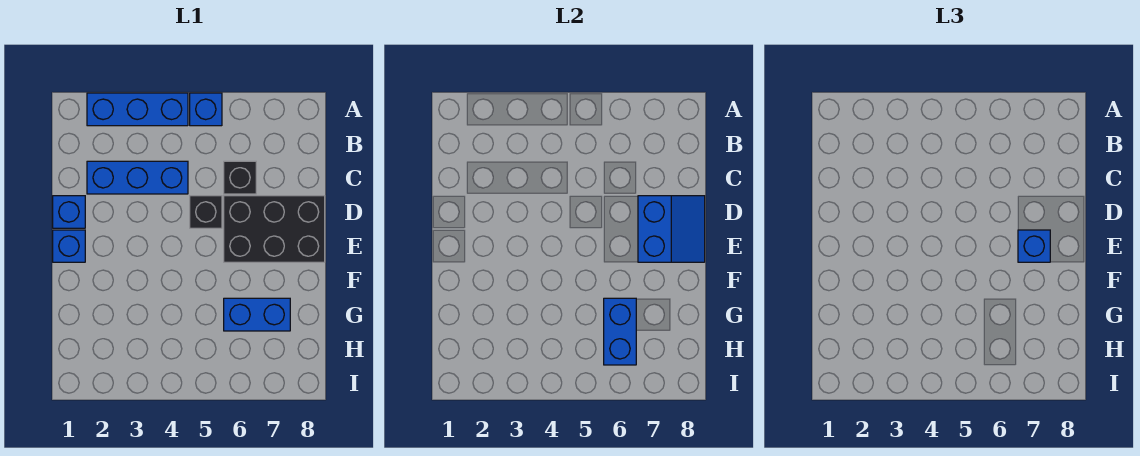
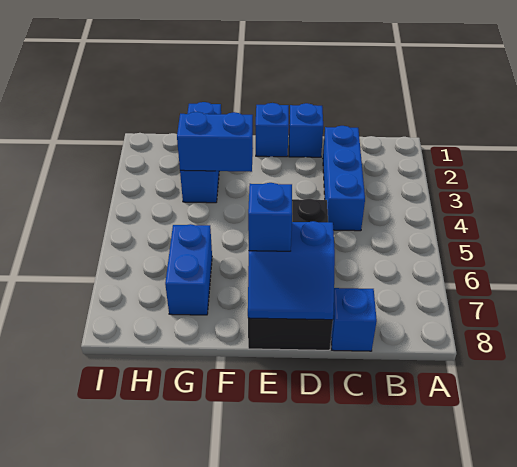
blue 1x3 brick [87,93,188,126] -> blue 1x3 brick moved to [180,102,221,203]
blue 1x1 brick [190,93,222,126] -> blue 1x1 brick moved to [331,288,377,351]
black 1x1 brick [224,161,256,194] -> none
blue 1x2 brick [604,298,636,365] -> blue 1x2 brick moved to [177,112,253,172]

